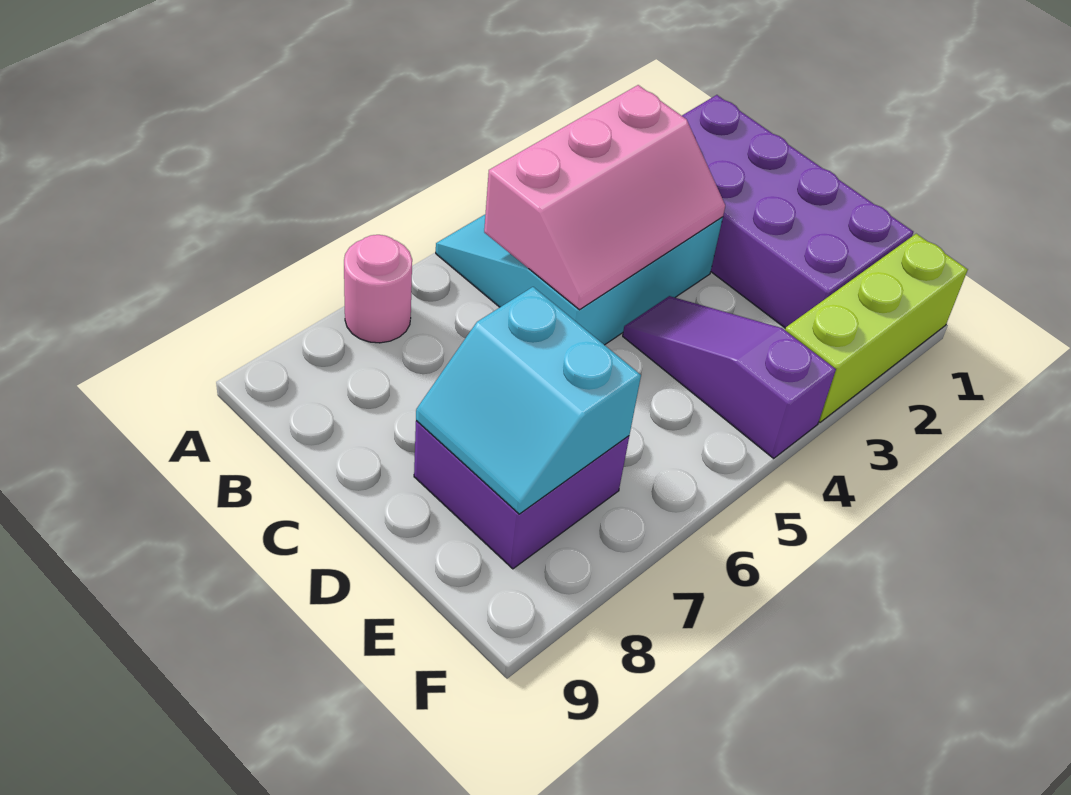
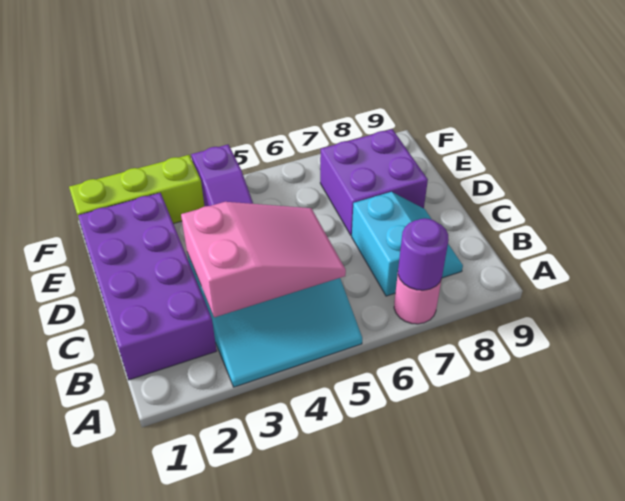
none -> purple 1x1 round brick [398,218,449,290]
pink 2x3 slope [484,85,725,310] -> pink 2x3 slope turned to [181,202,346,317]
cyan 2x2 slope [416,287,641,514] -> cyan 2x2 slope moved to [352,192,463,296]

